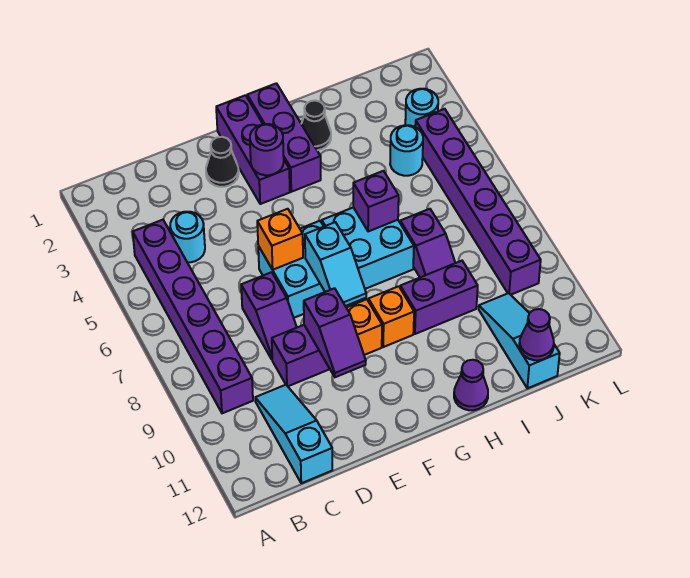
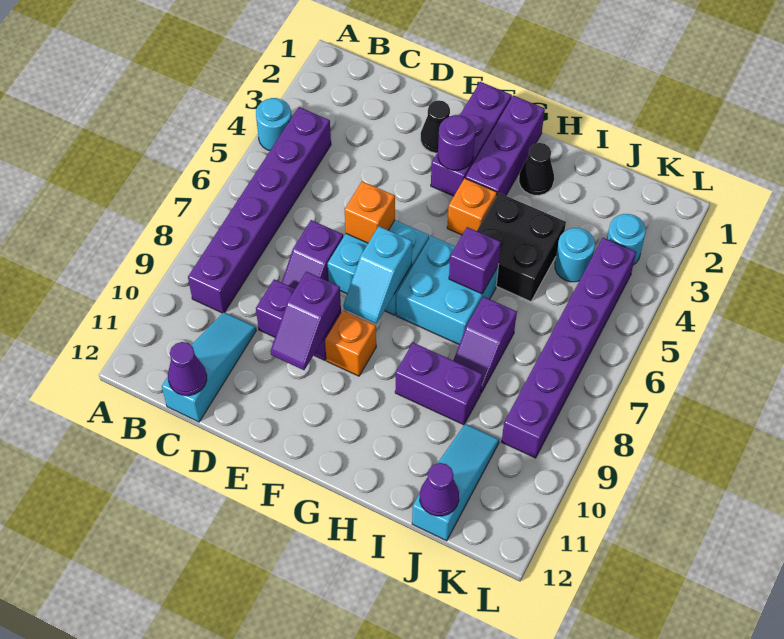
cyan 1x1 round brick [170,212,205,262] -> cyan 1x1 round brick moved to [256,98,291,151]
orange 1x1 brick [368,286,414,347] -> orange 1x1 brick moved to [447,178,497,235]
none -> black 2x2 brick [477,193,566,302]
purple 1x1 cone [454,360,488,410] -> purple 1x1 cone moved to [168,342,207,396]

